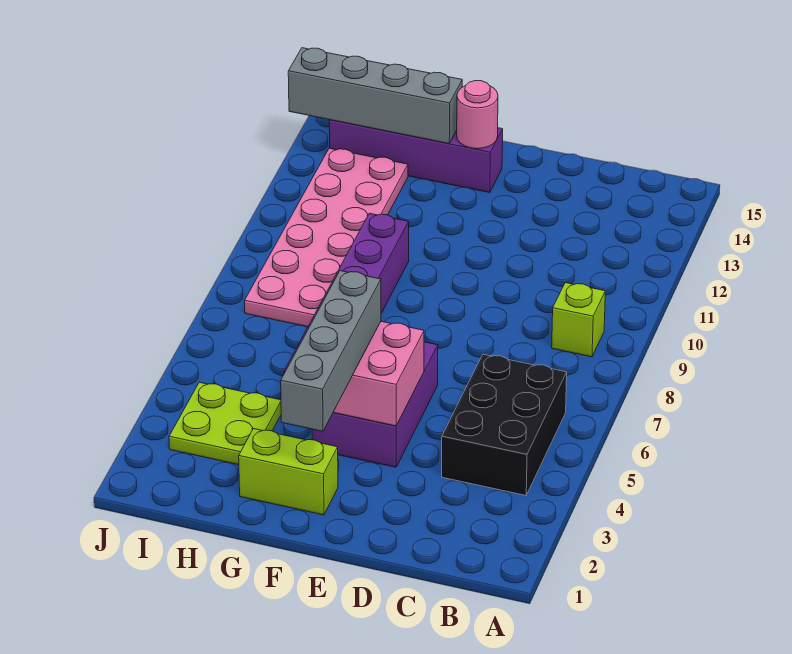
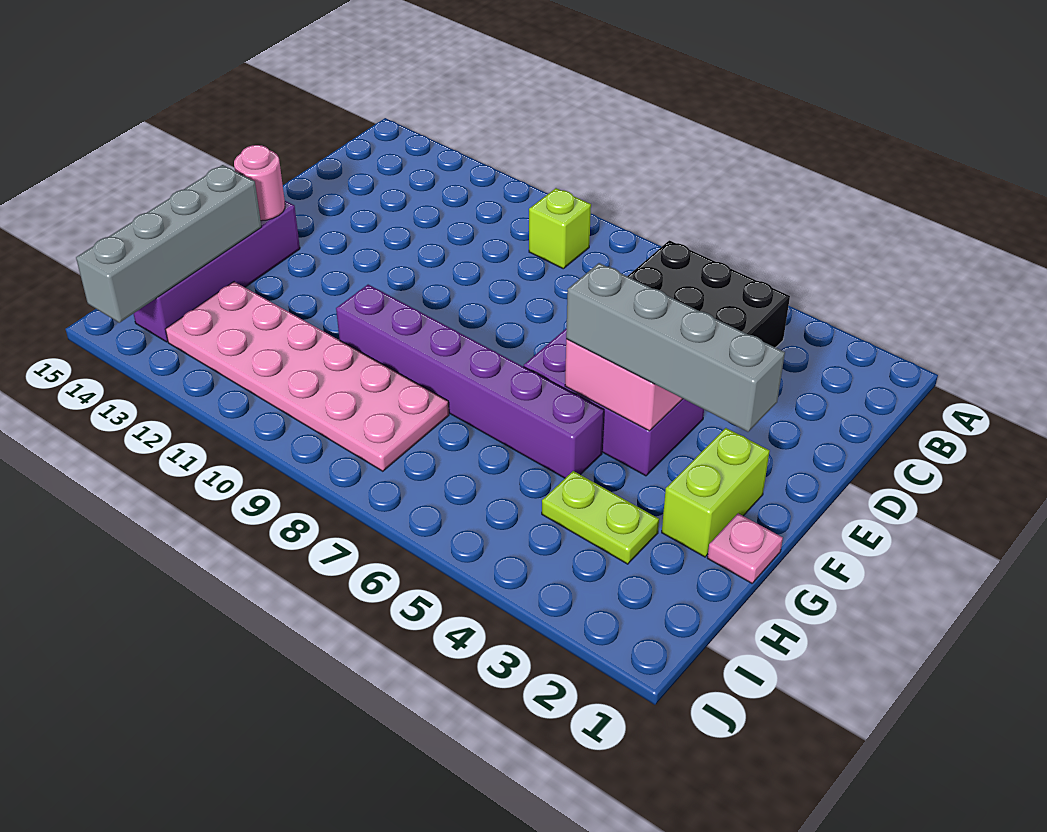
none -> pink 1x1 plate [707,513,783,583]
lime 2x2 plate [169,382,281,465] -> lime 1x2 plate [542,471,659,564]

